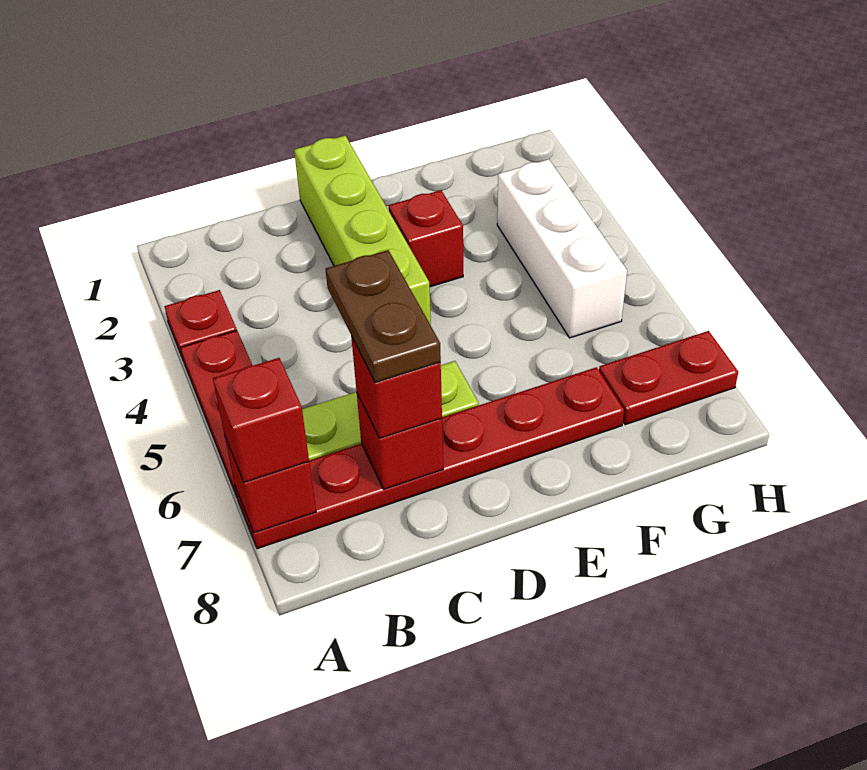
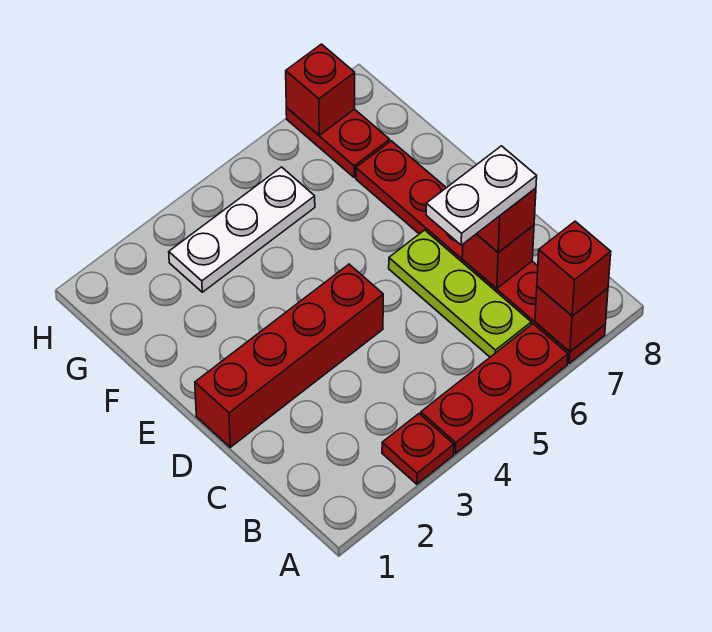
brown 1x2 plate [326,250,441,382] -> white 1x2 plate [426,146,537,245]
lime 1x4 brick [294,136,431,325] -> red 1x4 brick [195,264,383,447]
red 1x1 brick [389,190,463,287] -> red 1x1 brick moved to [286,44,355,135]
white 1x3 brick [497,159,627,338] -> white 1x3 plate [169,167,315,292]

